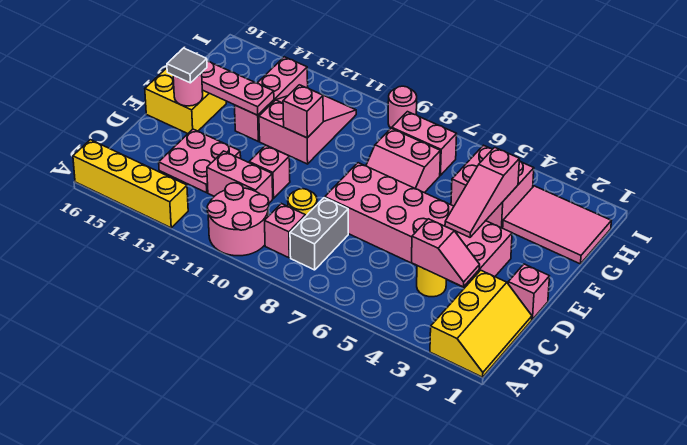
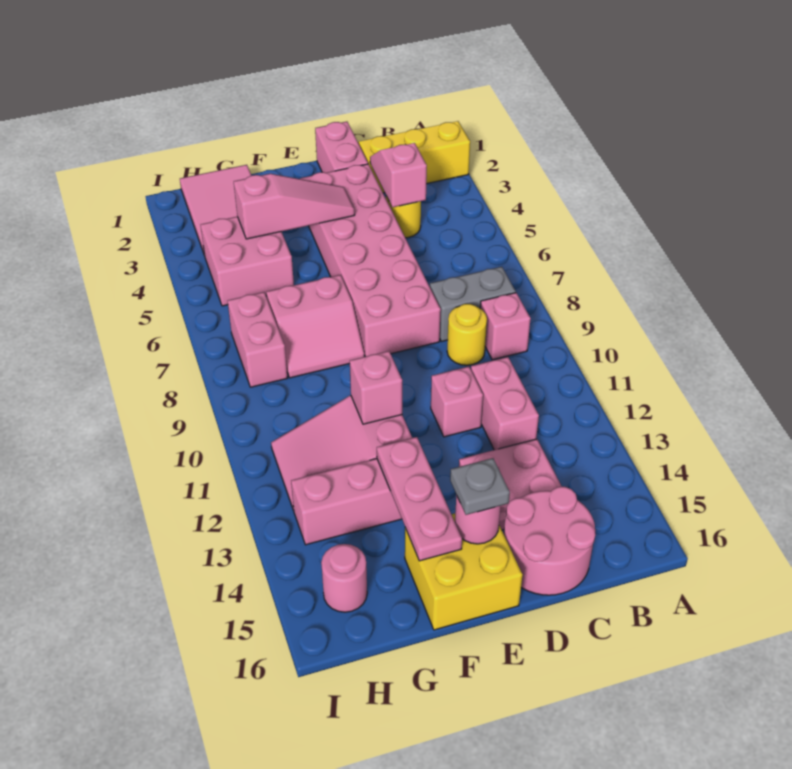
pink 2x2 round brick [207,183,269,256] -> pink 2x2 round brick moved to [504,487,595,595]
yellow 1x4 brick [73,140,188,228] -> none
pink 1x1 brick [508,264,550,319] -> pink 1x2 brick [315,122,368,173]
grey 1x1 tile [167,48,207,83] -> grey 1x1 plate [450,458,510,515]
pink 2x2 slope [366,128,440,193] -> pink 2x2 slope turned to [266,275,364,378]
pink 1x1 round brick [388,86,417,128] -> pink 1x1 round brick moved to [321,544,367,612]

